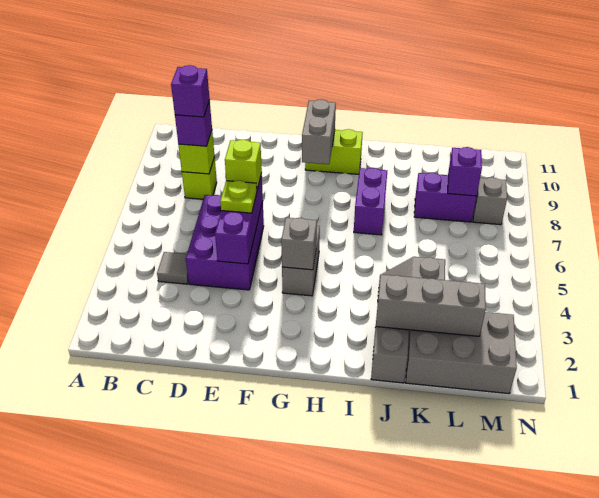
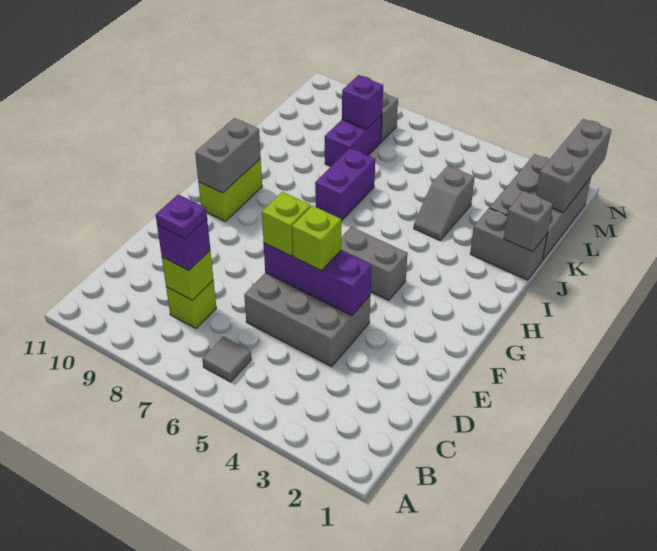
grey 1x1 tile [157,252,189,284] -> grey 1x1 tile moved to [202,337,251,382]
purple 1x1 brick [171,65,210,117] -> purple 1x1 plate [156,194,207,239]
purple 2x3 brick [186,195,264,290] -> grey 2x3 brick [244,273,371,366]
lime 1x1 plate [220,180,257,213] -> lime 1x1 brick [292,206,341,271]
grey 1x1 brick [281,218,317,270] -> grey 1x1 brick moved to [504,191,553,252]
grey 1x2 brick [302,100,336,164] -> grey 1x2 brick turned to [195,118,261,193]
purple 1x2 brick [354,168,387,235] -> purple 1x2 brick turned to [315,148,375,221]
grey 1x3 brick [376,274,486,336] -> grey 1x3 brick moved to [536,119,611,212]

